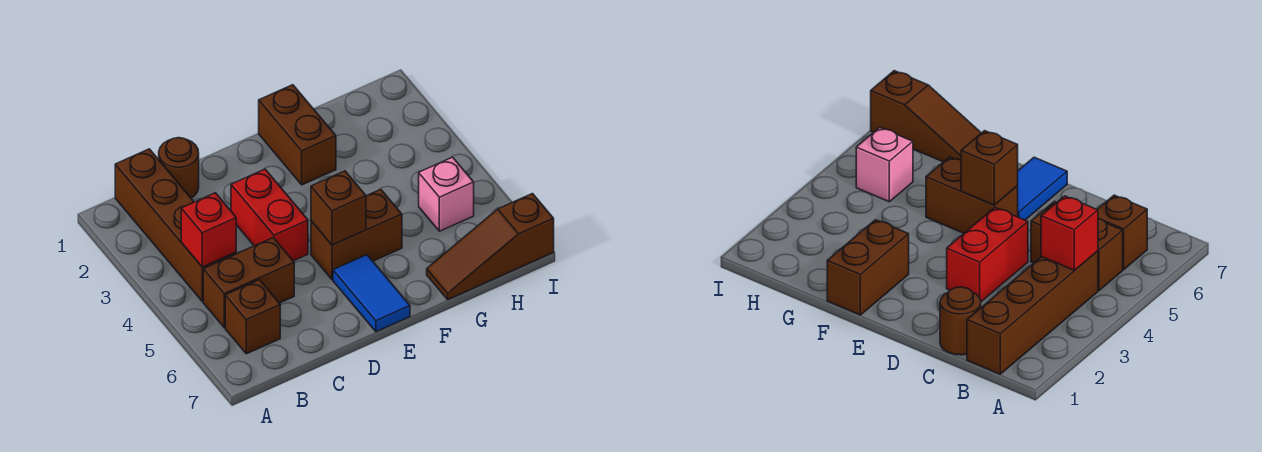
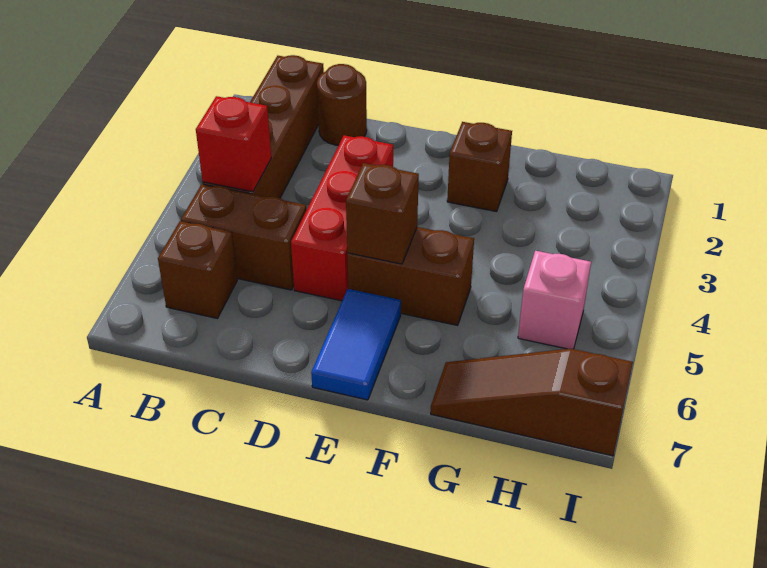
red 1x2 brick [231,169,308,261] -> red 1x3 brick [291,135,393,301]
brown 1x2 brick [259,85,336,185] -> brown 1x1 brick [447,122,512,212]

